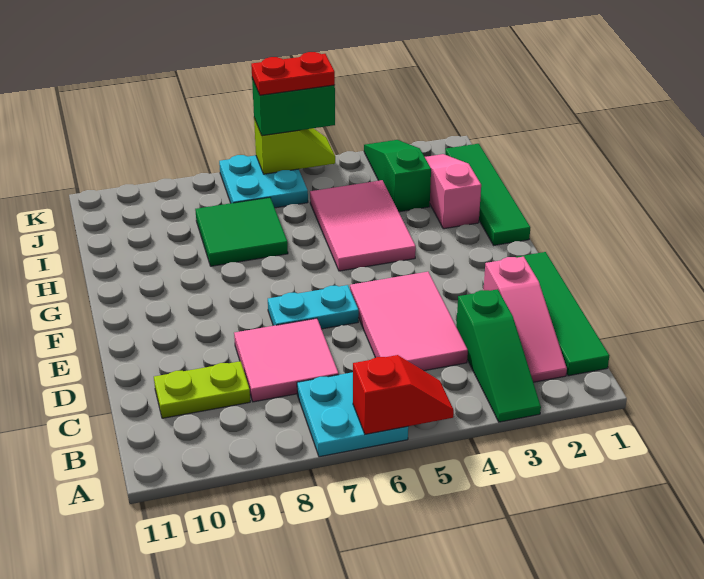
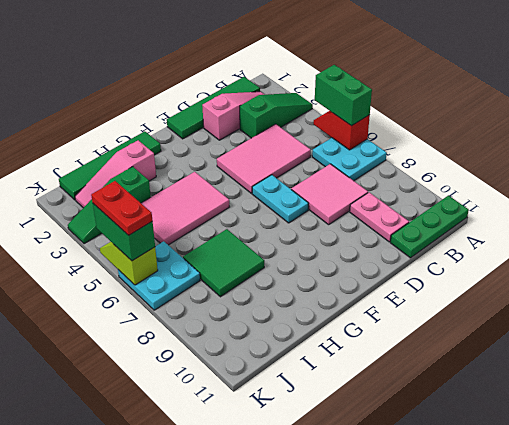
none -> green 1x2 brick [315,65,372,126]
none -> green 1x3 plate [390,196,469,258]
lime 1x2 plate [154,361,250,418] -> pink 1x2 plate [350,192,409,242]

